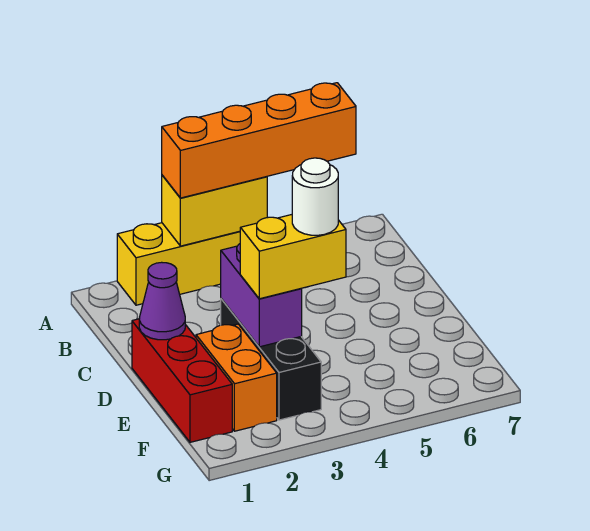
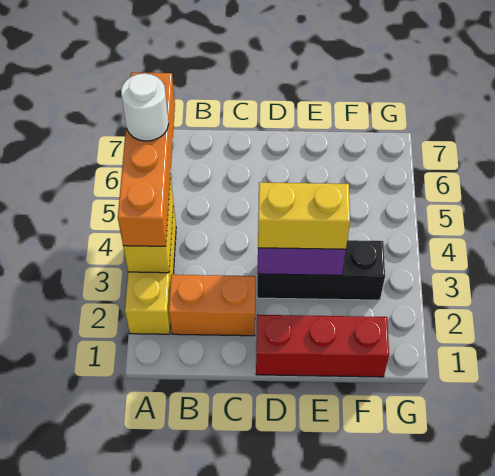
purple 1x1 cone [139,262,185,340] -> none
orange 1x2 brick [196,324,277,431] -> orange 1x2 brick moved to [169,275,255,336]
yellow 1x2 brick [240,215,346,299] -> yellow 1x2 brick turned to [258,182,350,249]
white 1x1 round brick [292,158,338,235] -> white 1x1 round brick moved to [121,73,169,141]

